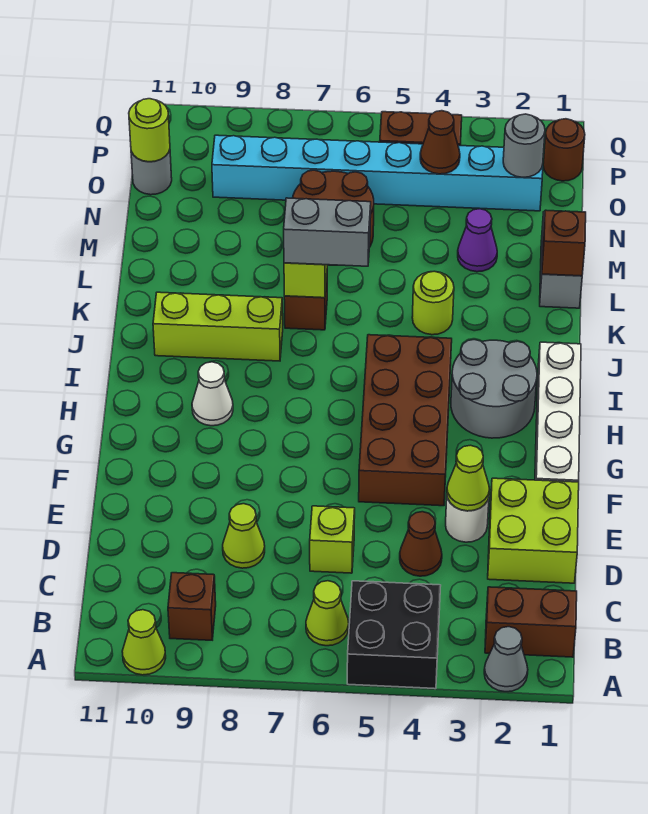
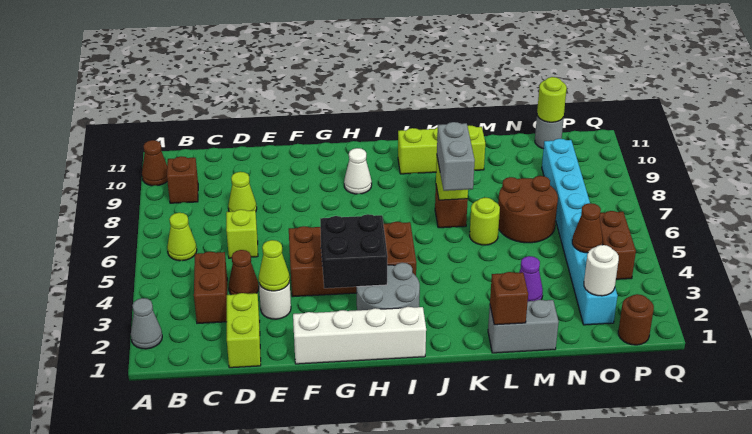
black 2x2 brick [347,581,441,689] -> black 2x2 brick moved to [320,214,388,288]
lime 1x1 cone [122,610,166,675] -> brown 1x1 cone [142,140,167,186]
brown 1x2 brick [485,587,577,657] -> brown 1x2 brick moved to [194,252,227,323]
lime 2x2 brick [488,478,579,583] -> lime 1x2 brick [227,293,261,368]
lime 1x3 brick [153,292,283,361] -> lime 1x3 brick turned to [398,125,485,174]
lime 1x1 round brick [412,271,454,335] -> lime 1x1 round brick moved to [470,198,500,245]
grey 1x1 round brick [503,114,545,177] -> white 1x1 round brick [584,245,619,296]

